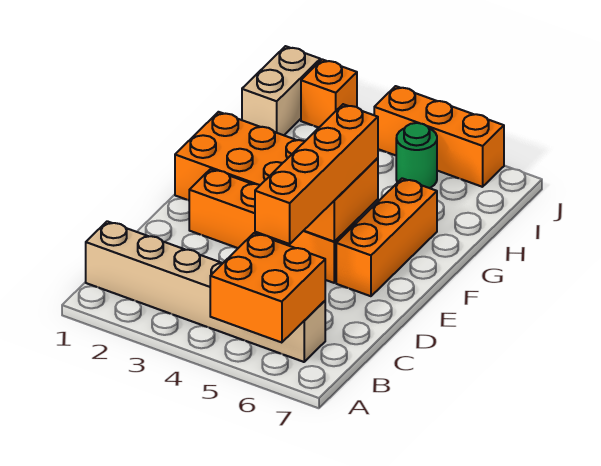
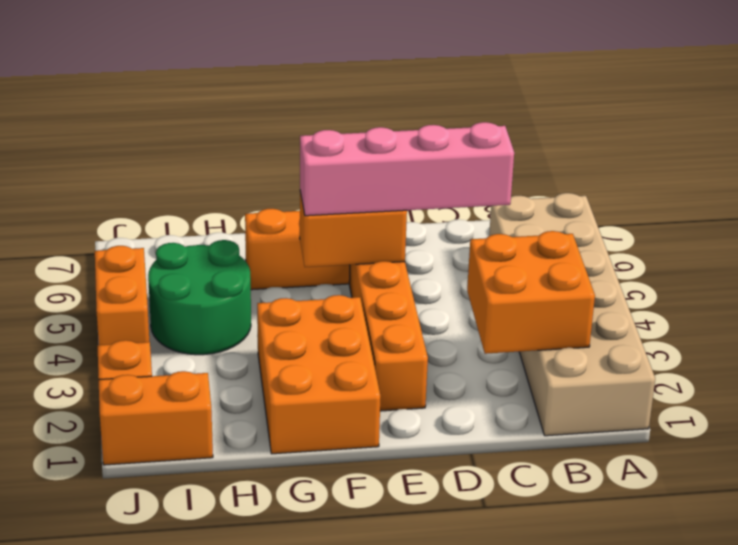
orange 2x2 brick [210,233,325,343] -> orange 2x2 brick moved to [467,231,595,354]
tan 1x6 brick [86,221,325,362] -> tan 2x6 brick [489,193,655,436]
orange 1x4 brick [255,104,378,244] -> pink 1x4 brick [300,122,514,216]
tan 1x2 brick [242,46,320,135] -> orange 1x2 brick [99,371,213,465]
green 1x1 round brick [396,123,437,188] -> green 2x2 round brick [148,240,251,355]
orange 1x3 brick [374,86,504,187] -> orange 1x2 brick [95,246,149,345]

